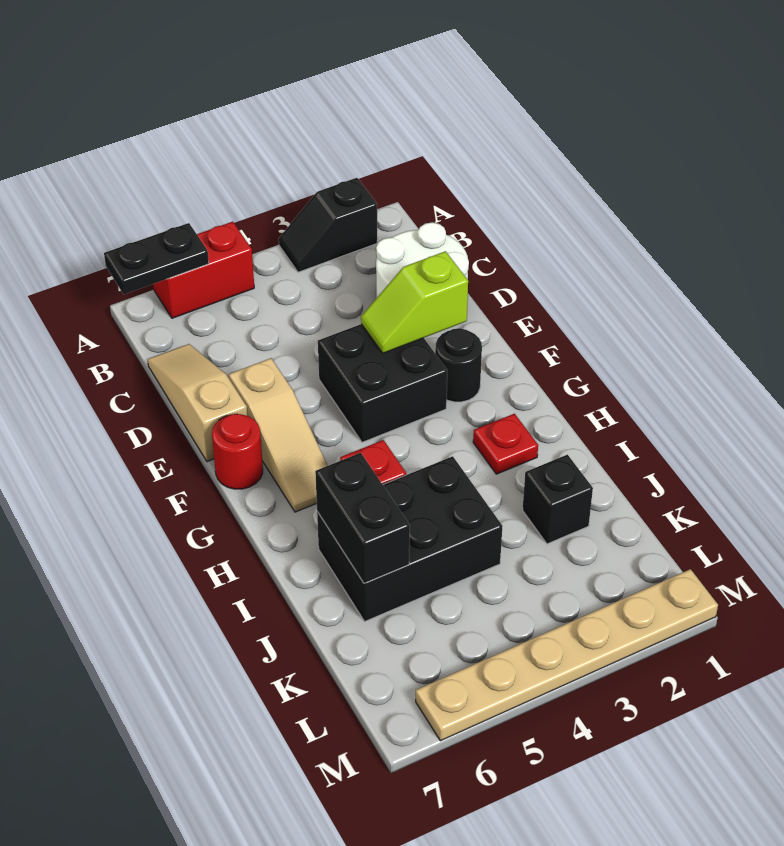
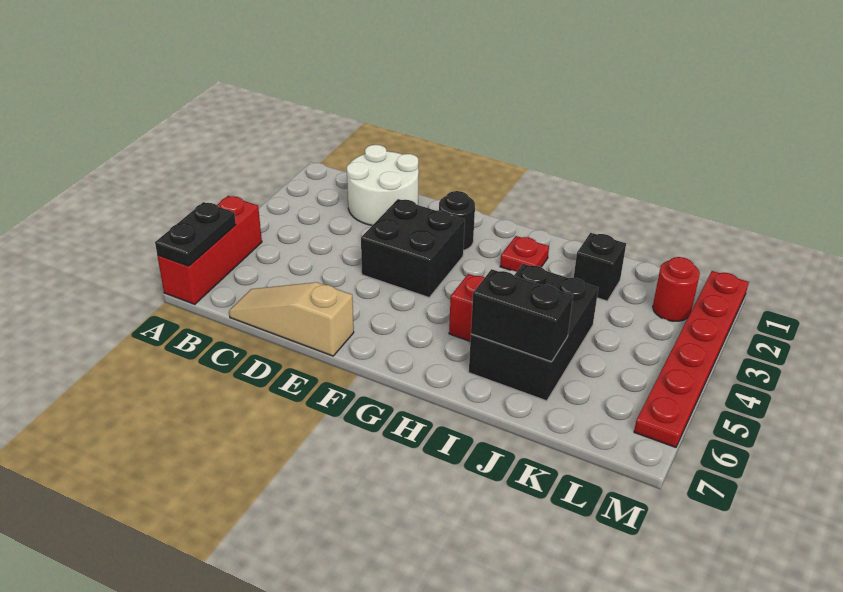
black 1x2 slope [279,178,377,272] -> none
red 1x2 brick [153,222,254,318] -> red 1x3 brick [157,196,262,304]
lime 1x2 slope [361,251,468,353] -> none
tan 1x3 slope [229,358,328,512] -> none
red 1x1 round brick [212,414,263,489] -> red 1x1 round brick moved to [653,257,700,321]
tan 1x6 plate [416,569,718,741] -> red 1x6 plate [634,271,749,447]

